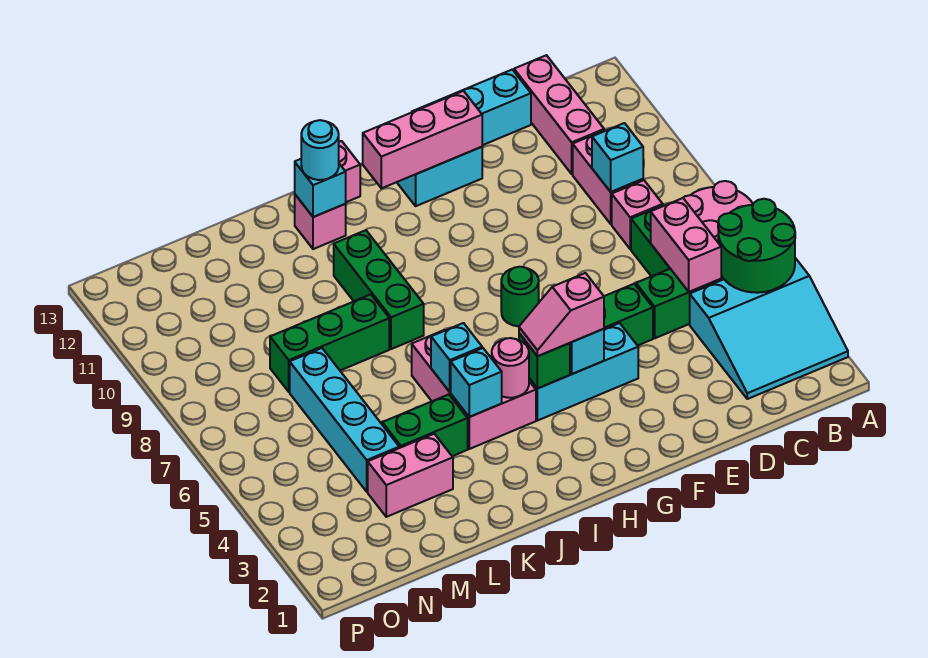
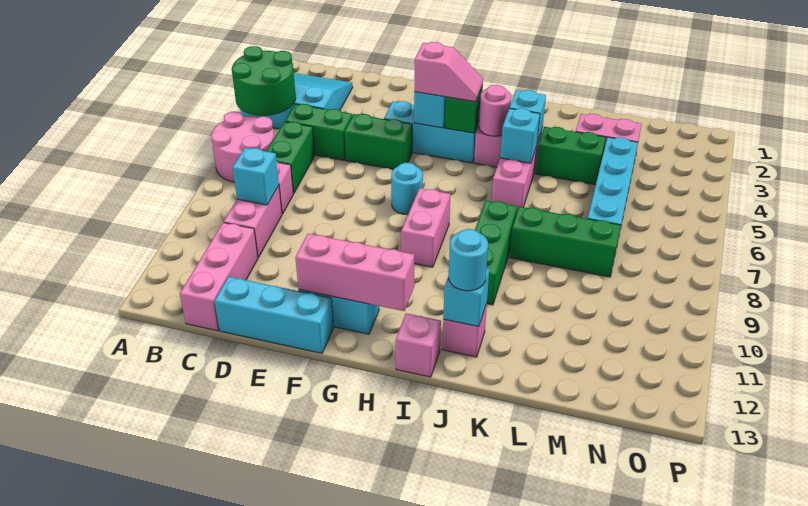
pink 1x2 brick [651,198,721,292] -> pink 1x2 brick moved to [401,188,450,267]
green 1x1 round brick [501,267,539,326] -> cyan 1x1 round brick [391,163,423,215]

